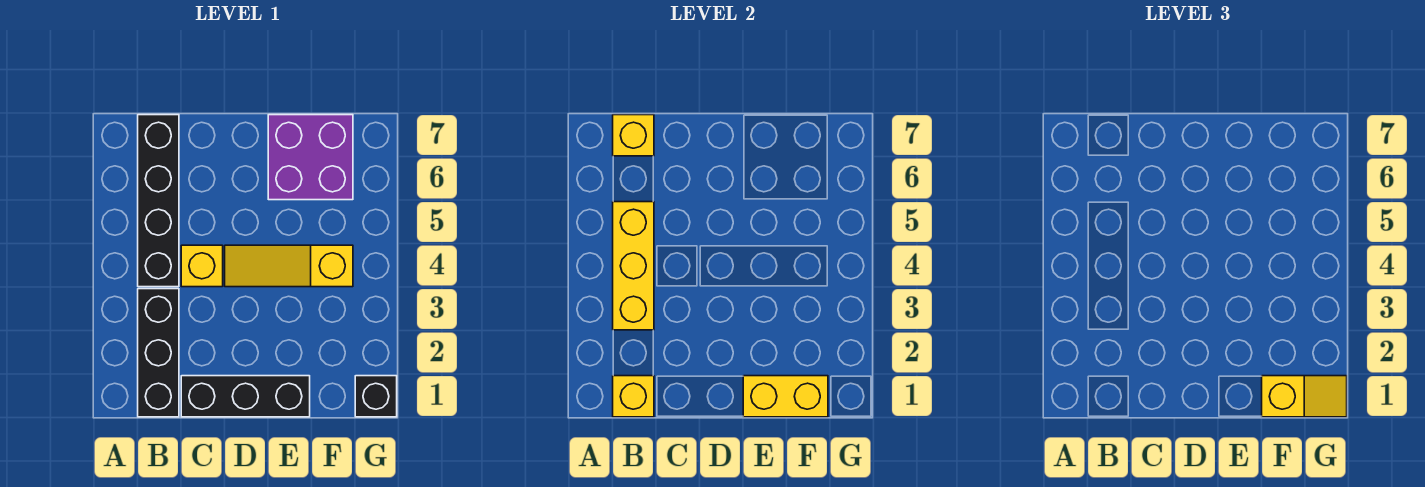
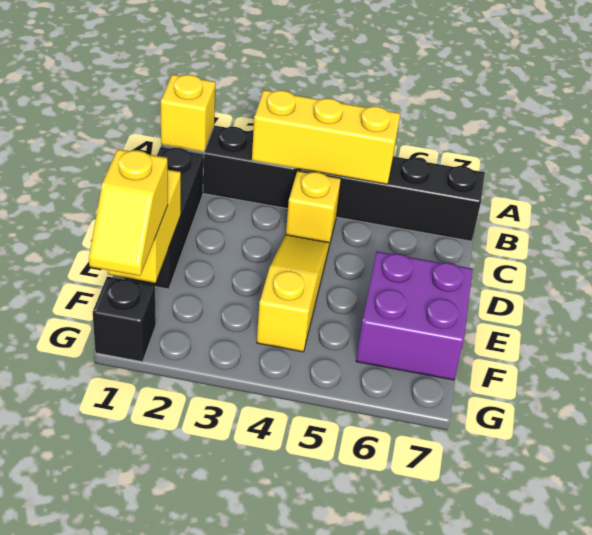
yellow 1x1 brick [613,115,654,156] -> none

